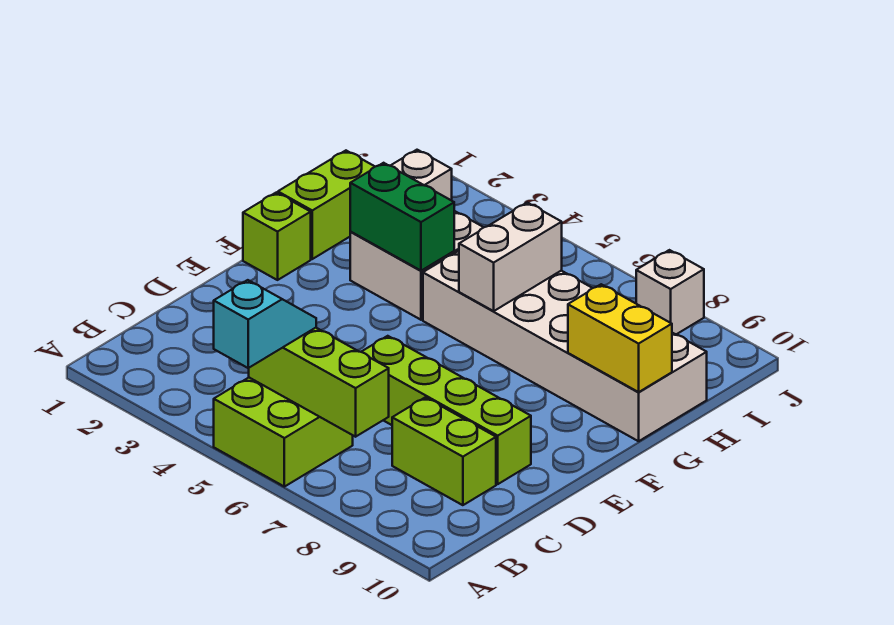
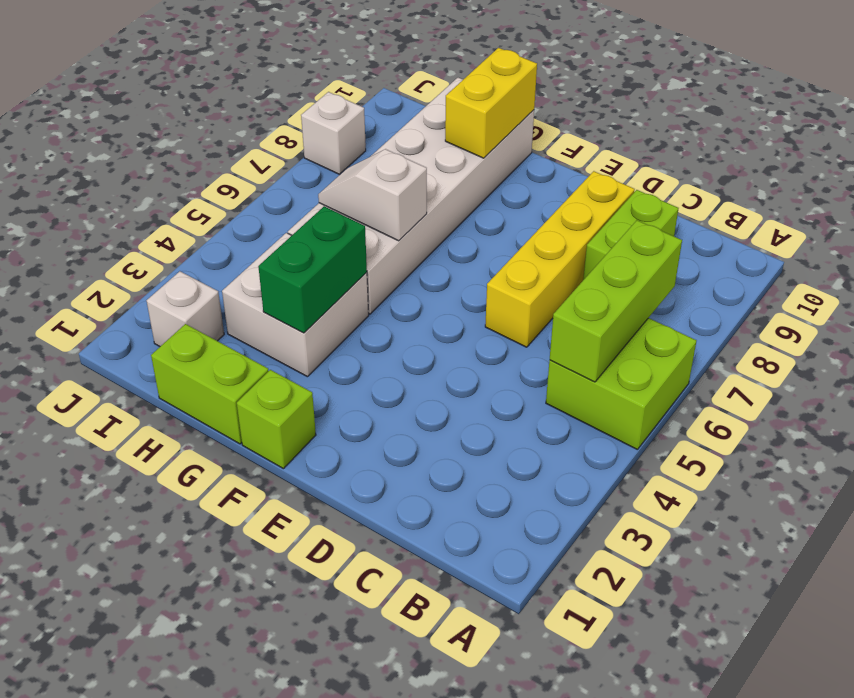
cyan 1x2 slope [214,280,316,368] -> none
lime 1x4 brick [362,336,531,484] -> yellow 1x4 brick [485,171,635,347]
white 1x2 brick [459,203,562,311] -> white 1x2 slope [318,149,427,241]

